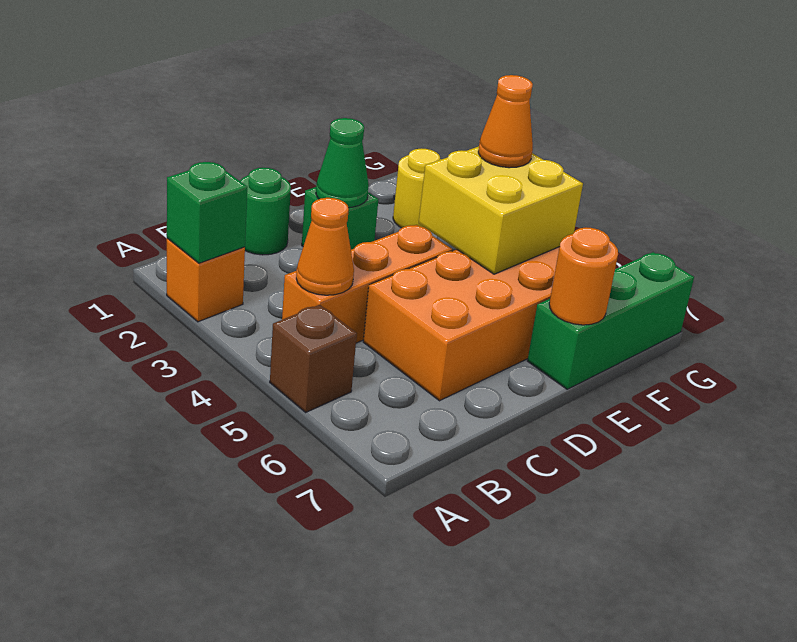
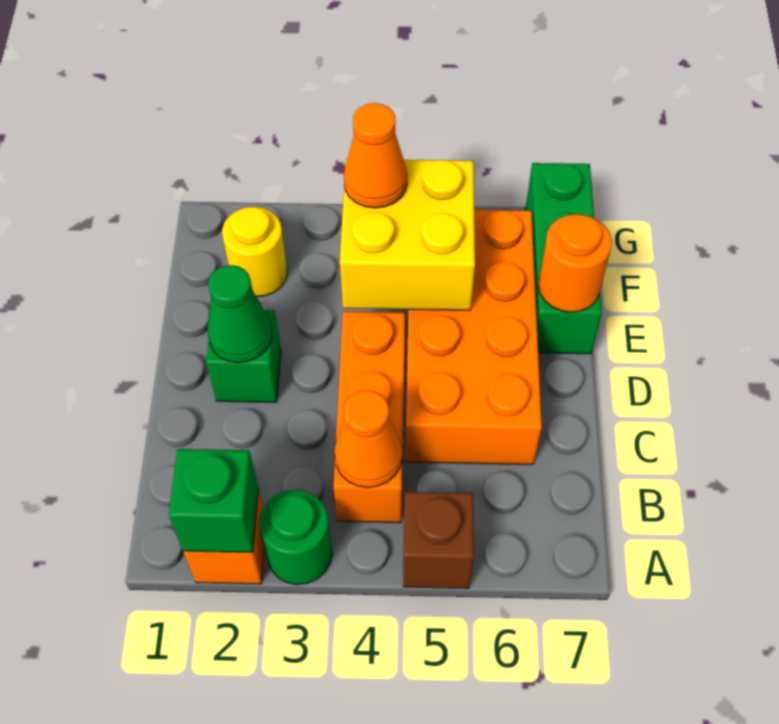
green 1x1 round brick [240,168,291,255] -> green 1x1 round brick moved to [259,490,332,585]

